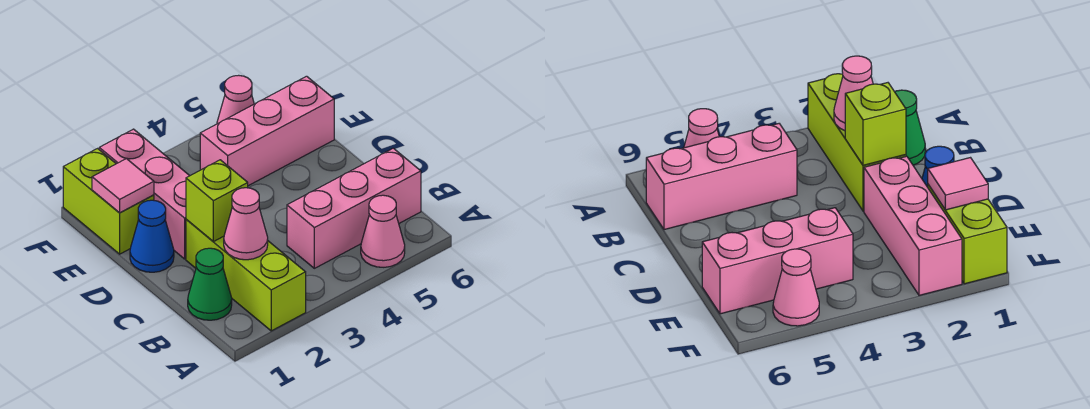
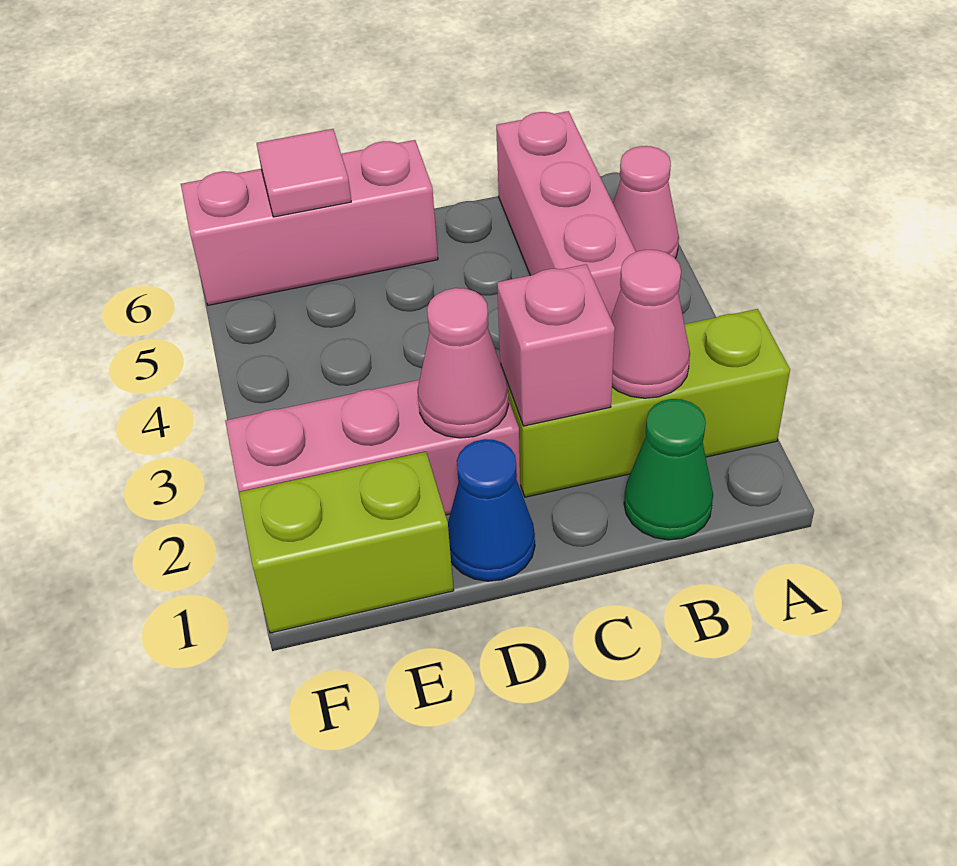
lime 1x1 brick [186,160,248,242] -> pink 1x1 brick [497,264,615,426]
pink 1x1 tile [92,159,154,213] -> pink 1x1 tile moved to [257,129,351,217]
pink 1x3 brick [200,76,334,186] -> pink 1x3 brick turned to [181,140,438,305]
pink 1x1 cone [217,75,254,124] -> pink 1x1 cone moved to [418,288,509,438]

